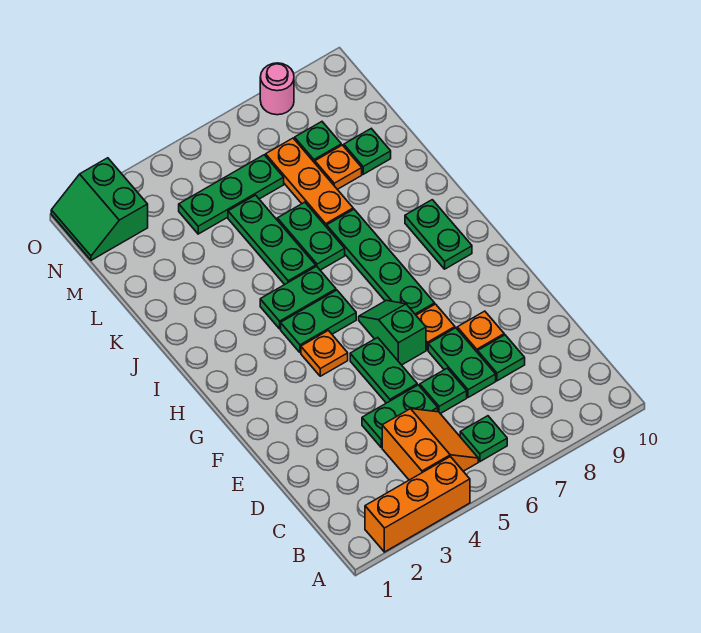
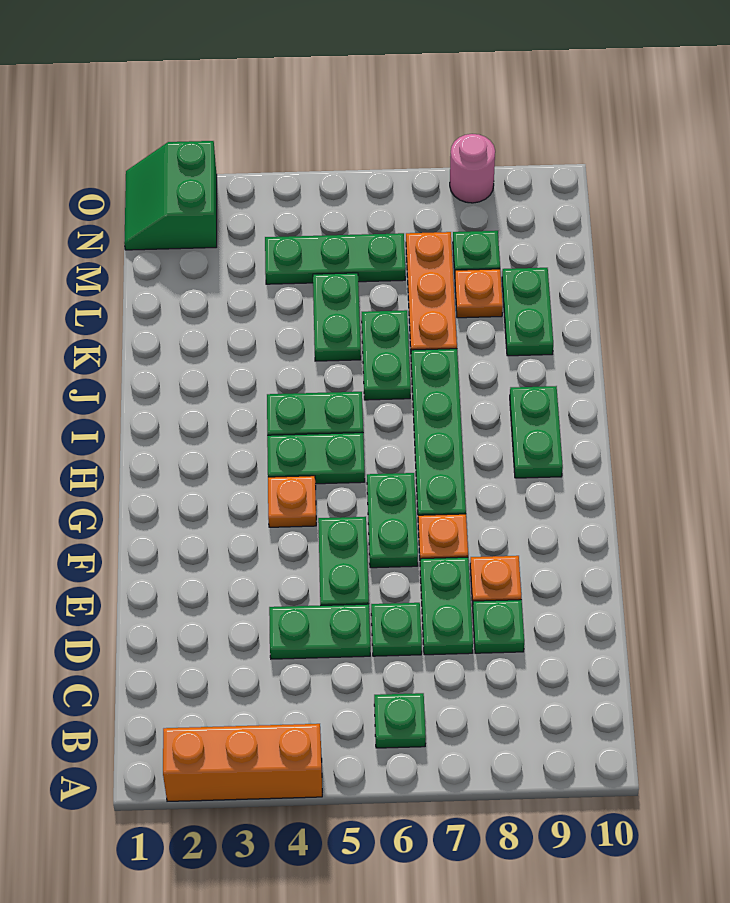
orange 2x2 slope [382,409,478,480] -> none
green 1x2 slope [359,300,426,365] -> green 1x2 plate [367,473,418,568]
green 1x3 plate [228,195,316,285] -> green 1x2 plate [313,273,361,361]
green 1x1 plate [344,129,391,174] -> green 1x2 plate [502,268,553,356]

